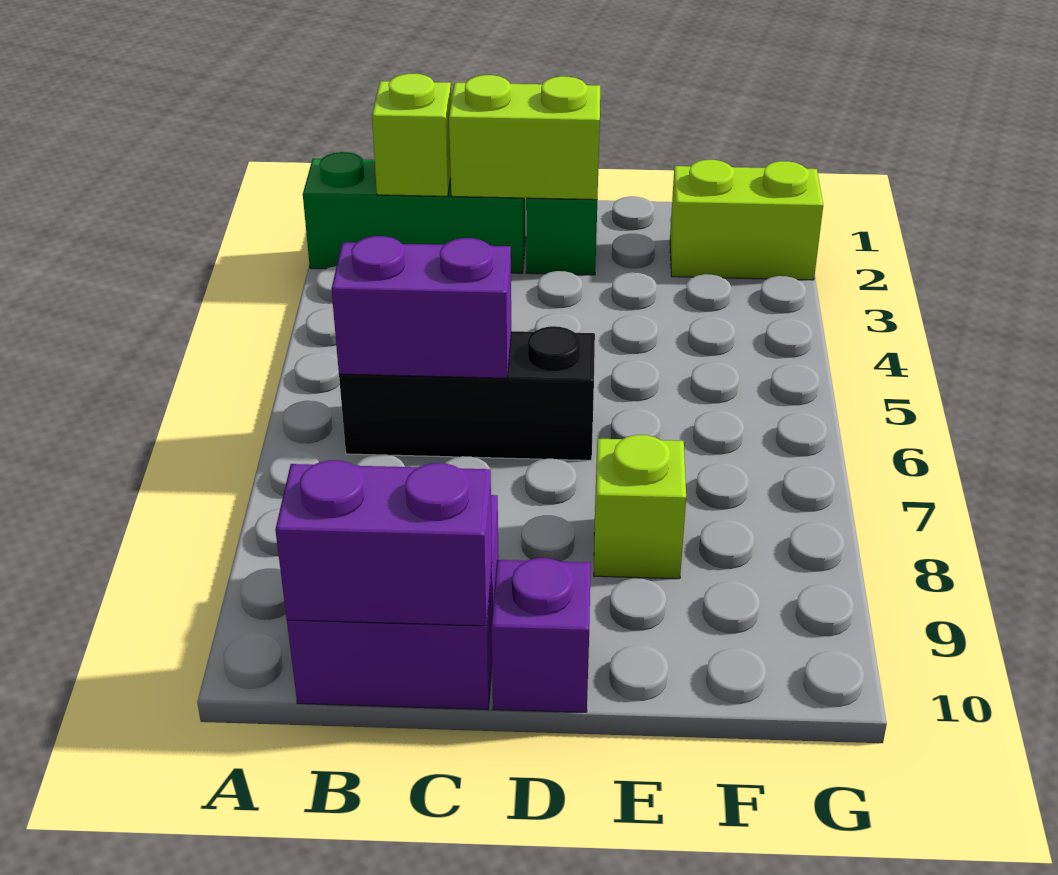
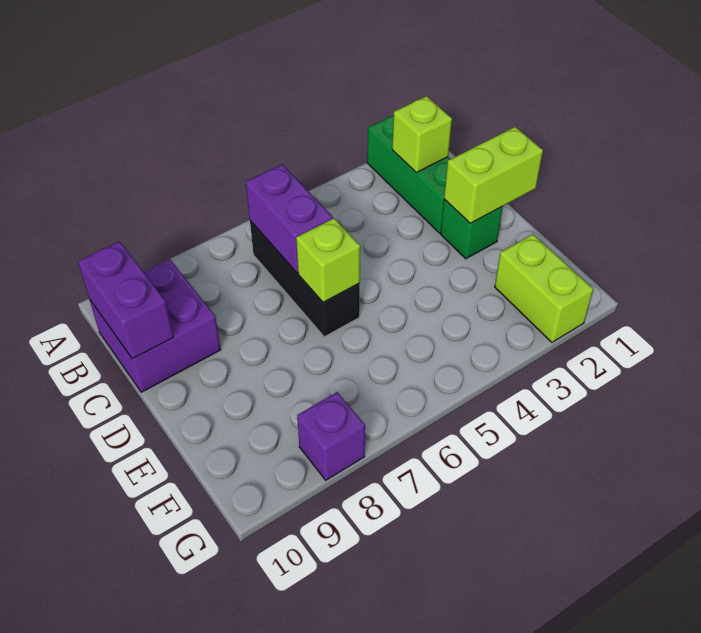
lime 1x2 brick [449,75,600,200] -> lime 1x2 brick turned to [444,127,543,223]
purple 1x1 brick [491,558,591,712] -> purple 1x1 brick moved to [297,392,365,480]
lime 1x1 brick [594,435,686,579] -> lime 1x1 brick moved to [296,218,360,302]

